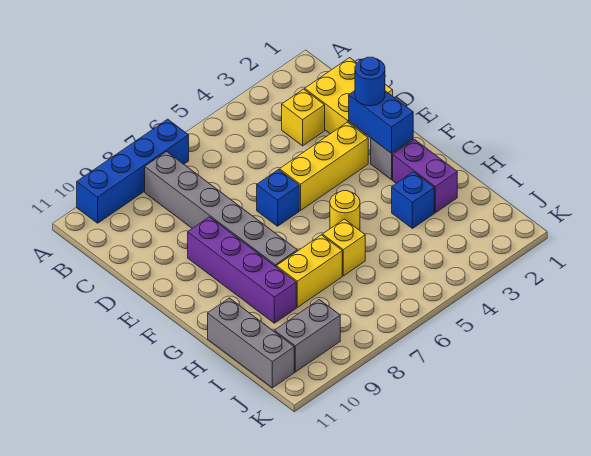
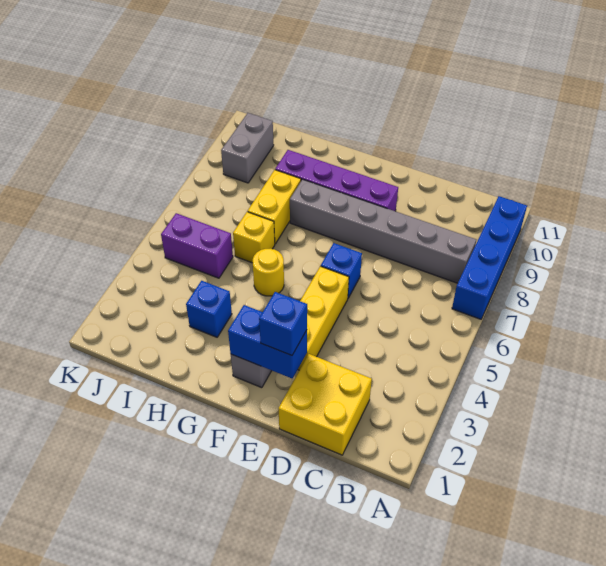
yellow 1x1 brick [282,89,325,146] -> none
blue 1x1 round brick [355,57,385,106] -> blue 1x1 brick [259,292,307,355]
purple 1x2 brick [393,140,457,213] -> purple 1x2 brick moved to [161,213,233,278]
grey 1x3 brick [208,298,294,388] -> none

